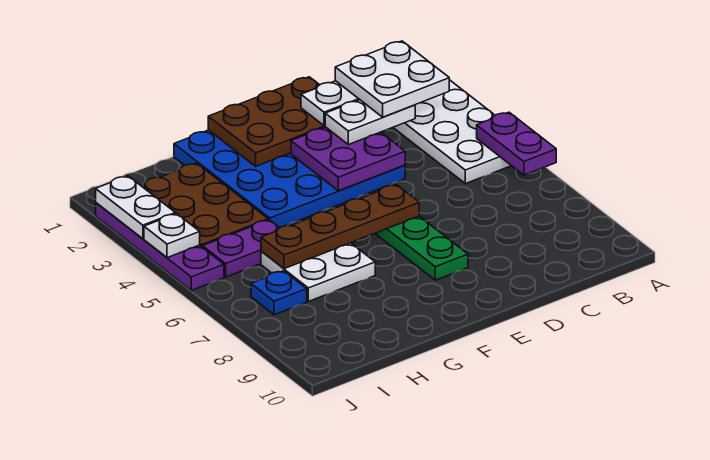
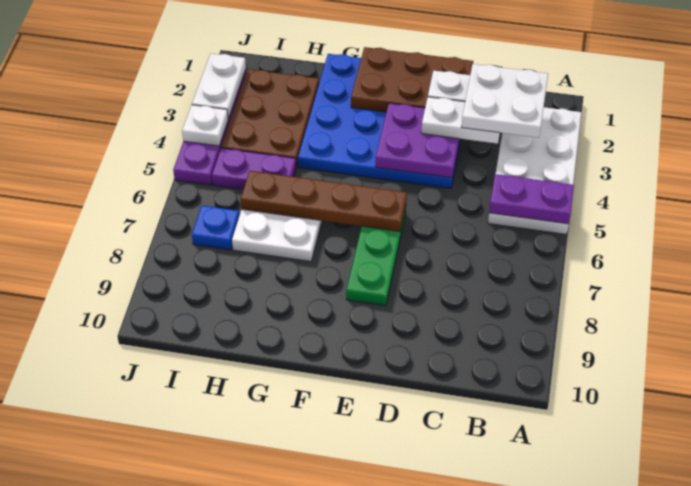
purple 1x2 plate [477,112,556,175] -> purple 1x2 plate turned to [489,174,574,224]

